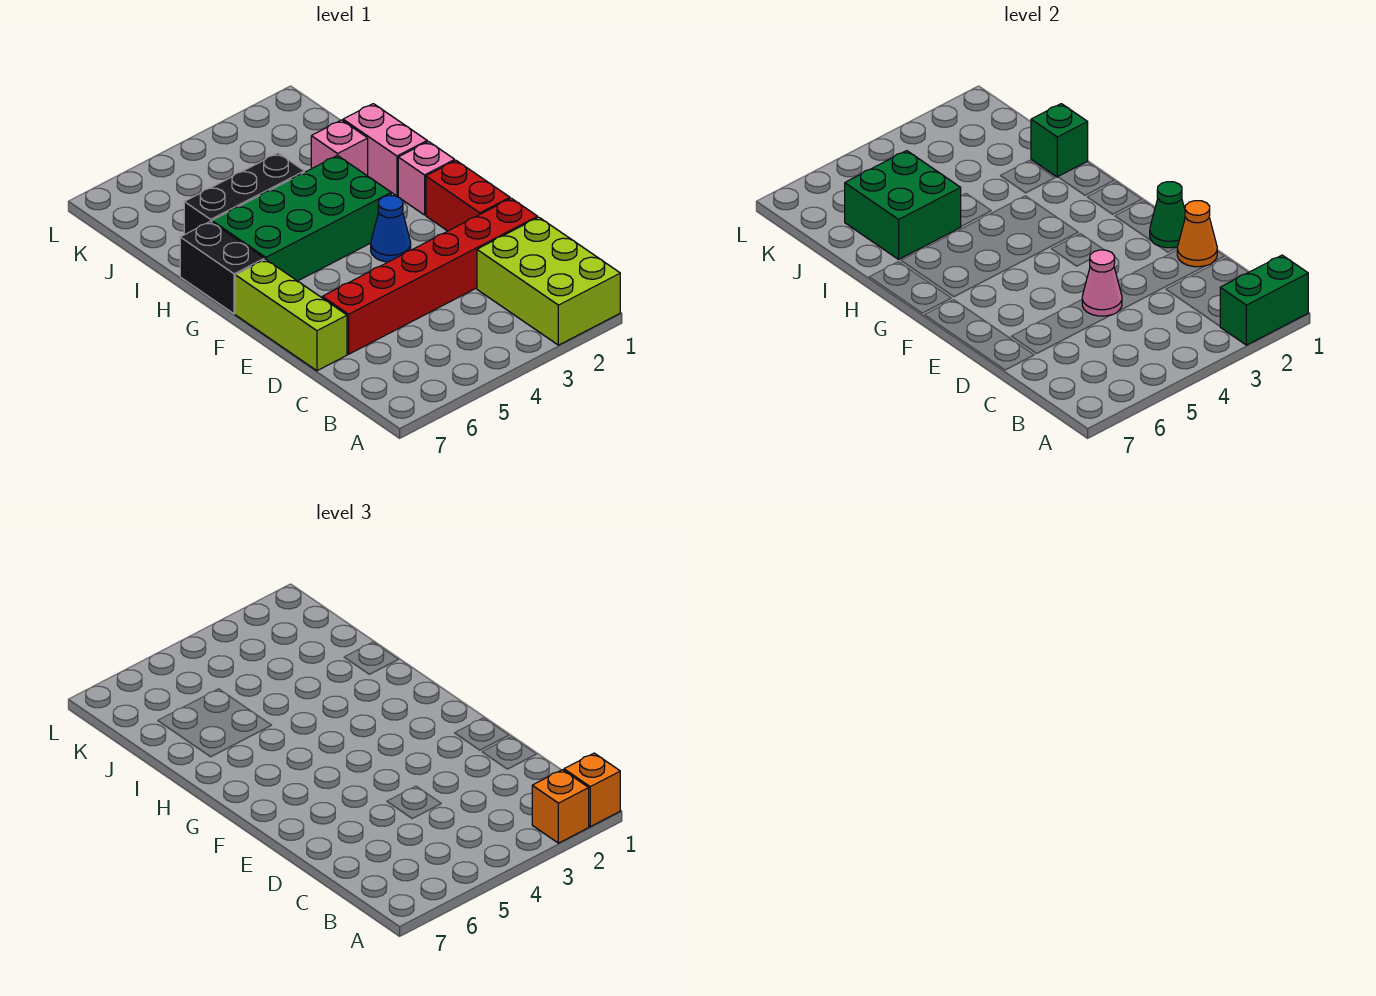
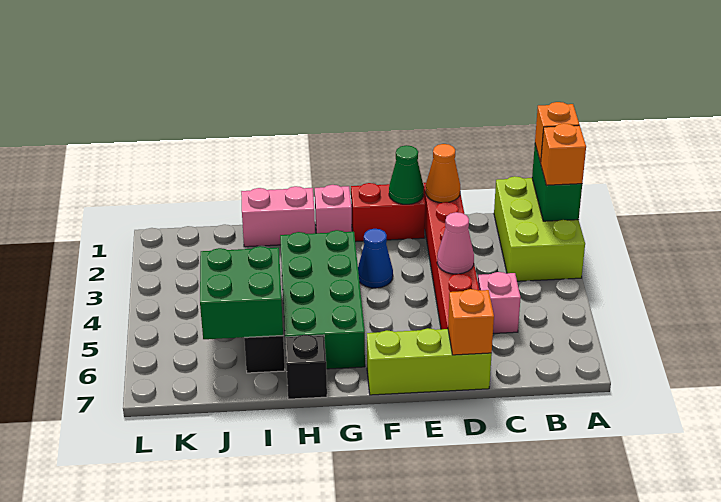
lime 2x3 brick [477,217,620,345] -> lime 2x3 brick turned to [494,176,585,281]
none -> orange 1x1 brick [448,289,494,355]
black 1x2 brick [180,221,264,314] -> black 1x1 brick [285,335,327,399]
green 1x1 brick [1031,104,1088,177] -> none
pink 1x1 brick [311,120,368,176] -> pink 1x1 brick moved to [478,272,521,333]

